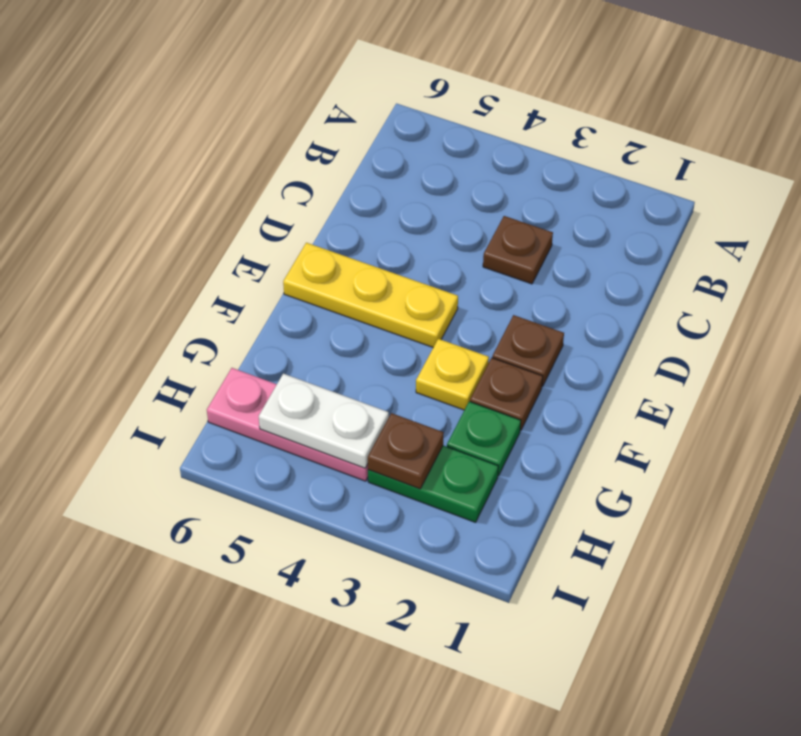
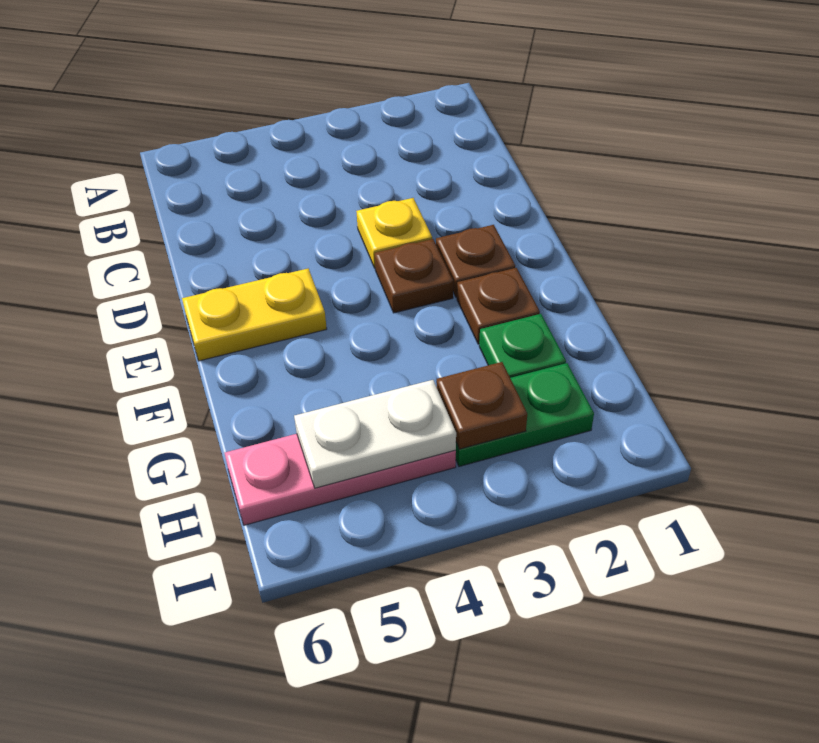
brown 1x1 plate [483,216,553,284] -> brown 1x1 plate moved to [375,239,453,313]
yellow 1x3 plate [283,243,458,347] -> yellow 1x2 plate [182,269,327,361]
yellow 1x1 plate [416,339,489,410] -> yellow 1x1 plate moved to [356,198,432,268]

